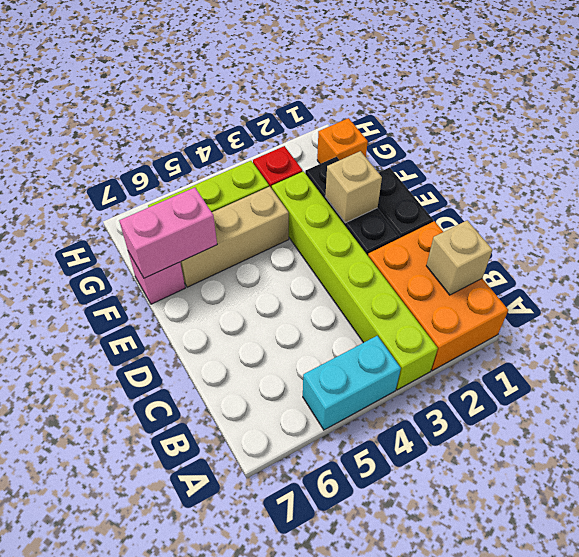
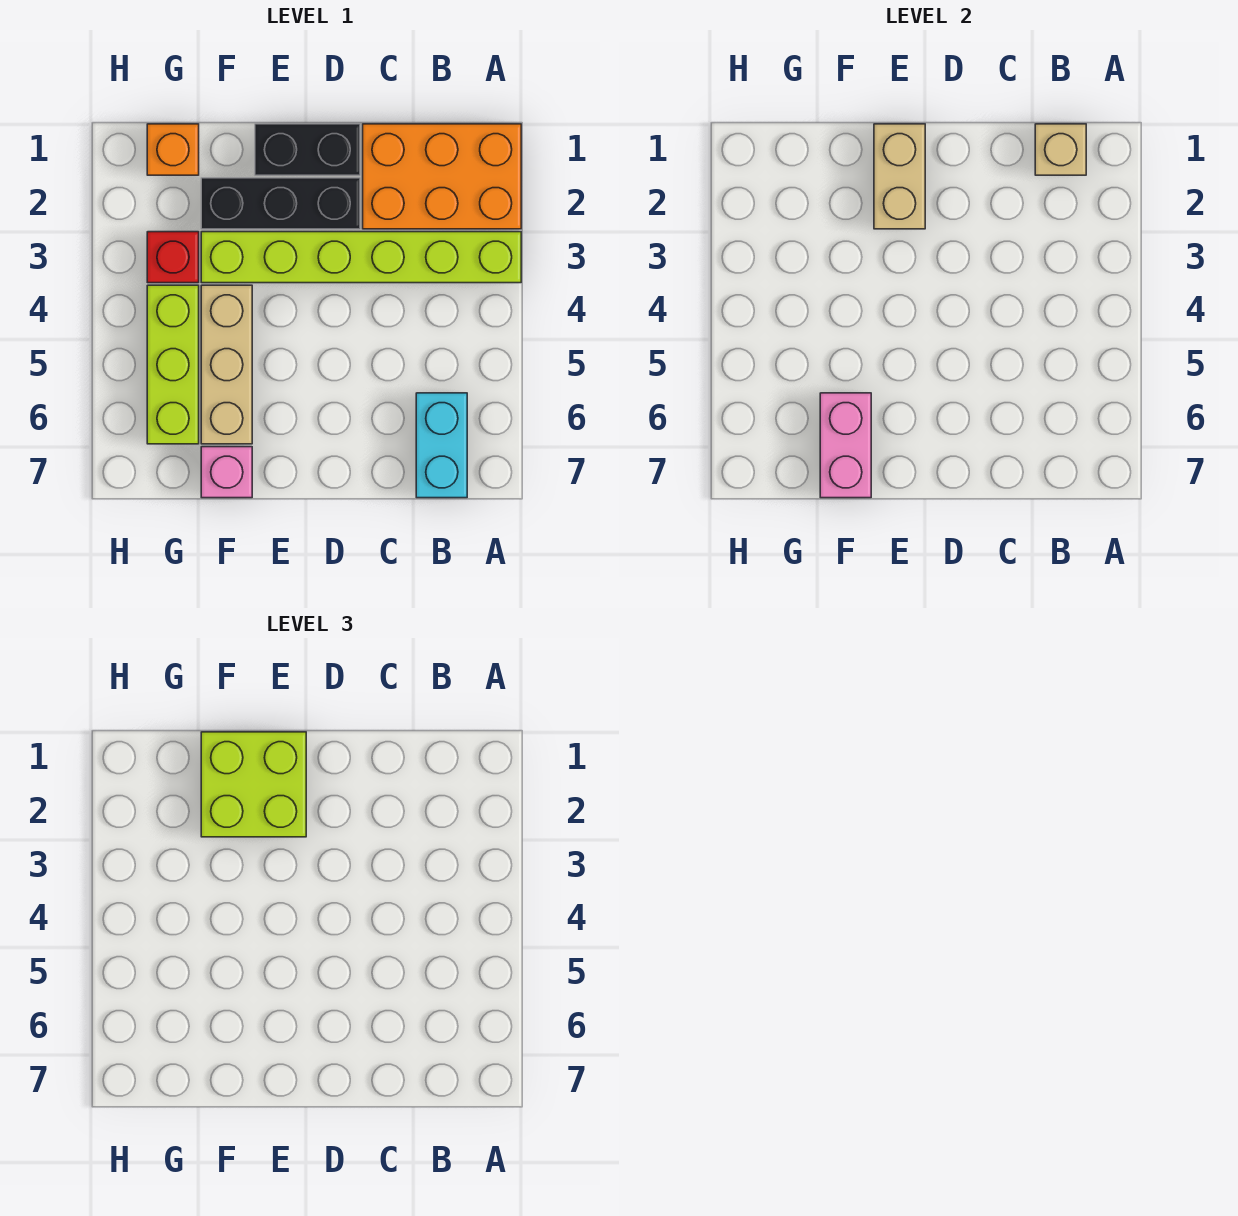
cyan 1x2 brick [303,336,401,430] -> cyan 1x2 brick moved to [416,393,467,498]
none -> lime 2x2 brick [201,732,306,837]
tan 1x1 brick [325,151,382,223] -> tan 1x2 brick [874,124,925,229]

